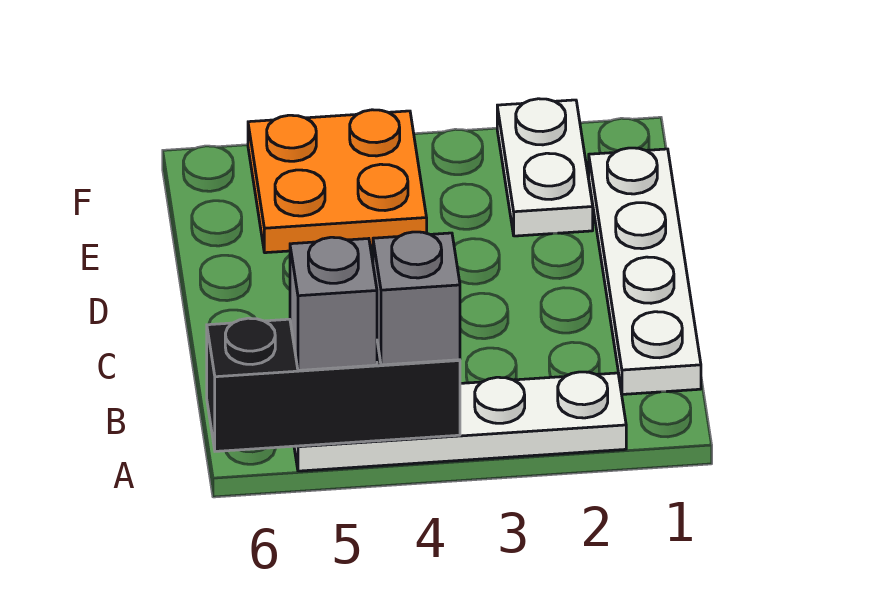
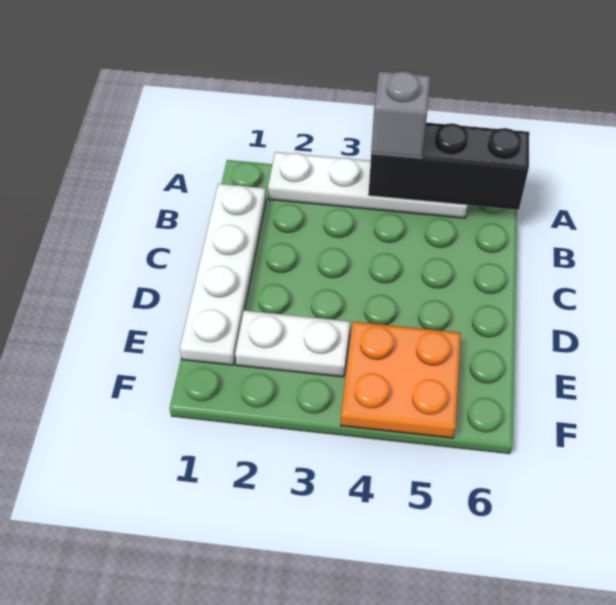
grey 1x1 brick [290,237,377,370] -> none
white 1x2 plate [497,99,593,236] -> white 1x2 plate turned to [235,311,350,377]

